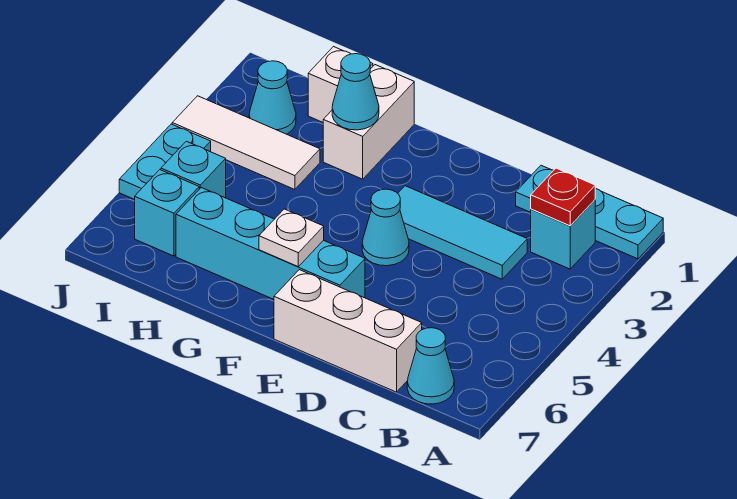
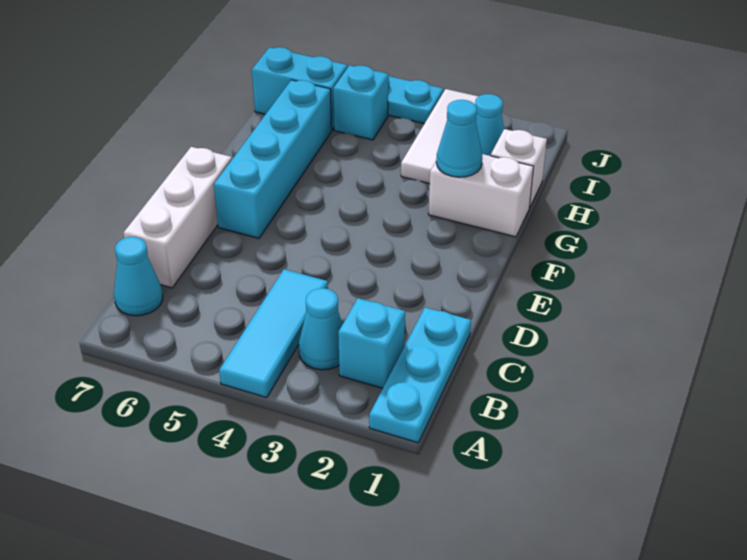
red 1x1 plate [531,168,595,226] -> none
cyan 1x3 tile [398,186,527,279] -> cyan 1x3 tile moved to [219,269,328,398]
cyan 1x1 cone [362,189,409,266] -> cyan 1x1 cone moved to [299,288,343,370]
white 1x1 plate [259,209,324,267] -> none
cyan 1x1 brick [135,170,199,256] -> cyan 1x2 brick [252,47,347,130]

